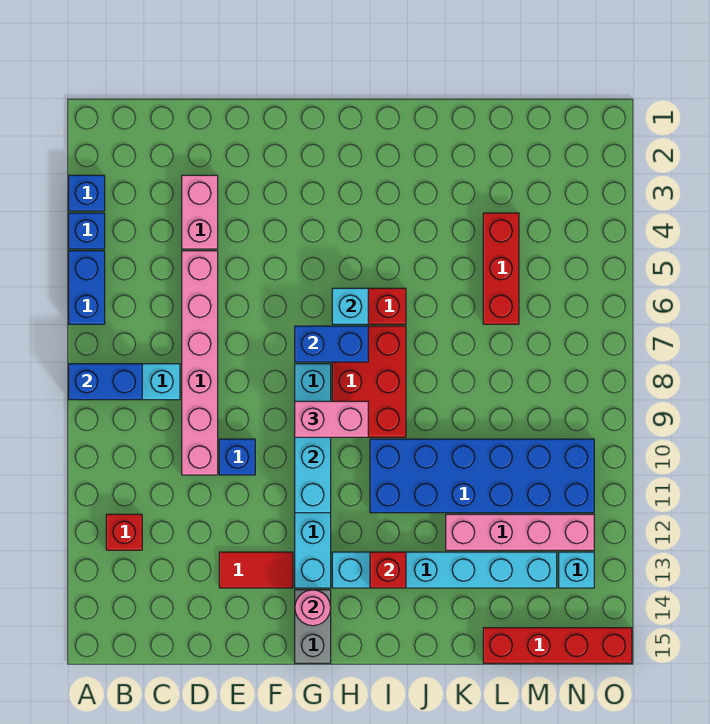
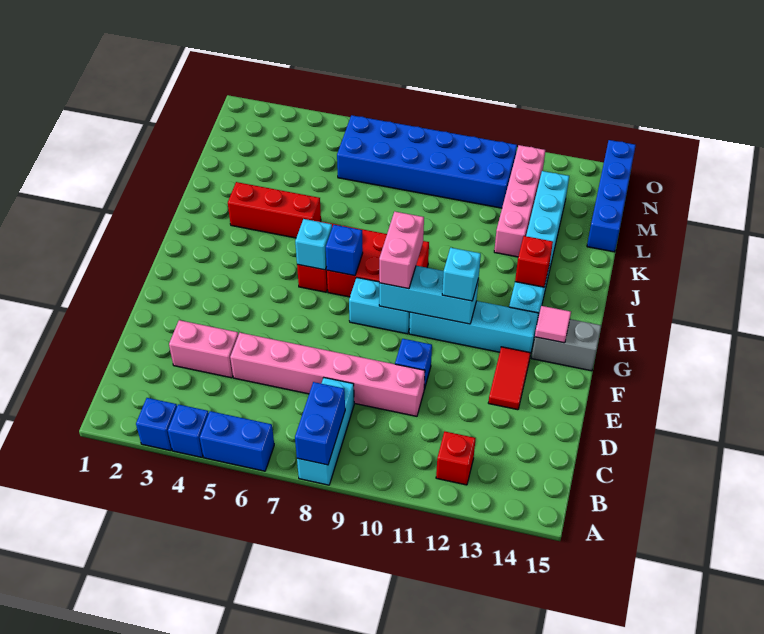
blue 1x2 brick [295,326,368,362] -> blue 1x1 brick [326,225,363,276]
pink 1x1 round brick [295,590,331,626] -> pink 1x1 tile [535,306,571,343]
blue 2x6 brick [370,439,594,513] -> blue 2x6 brick turned to [337,115,517,208]
red 1x3 brick [483,213,519,324] -> red 1x3 brick moved to [228,182,321,238]
red 1x4 brick [483,628,632,663] -> blue 1x4 brick [587,140,636,252]
cyan 1x1 brick [559,552,594,588] -> cyan 1x1 brick moved to [442,248,481,301]

